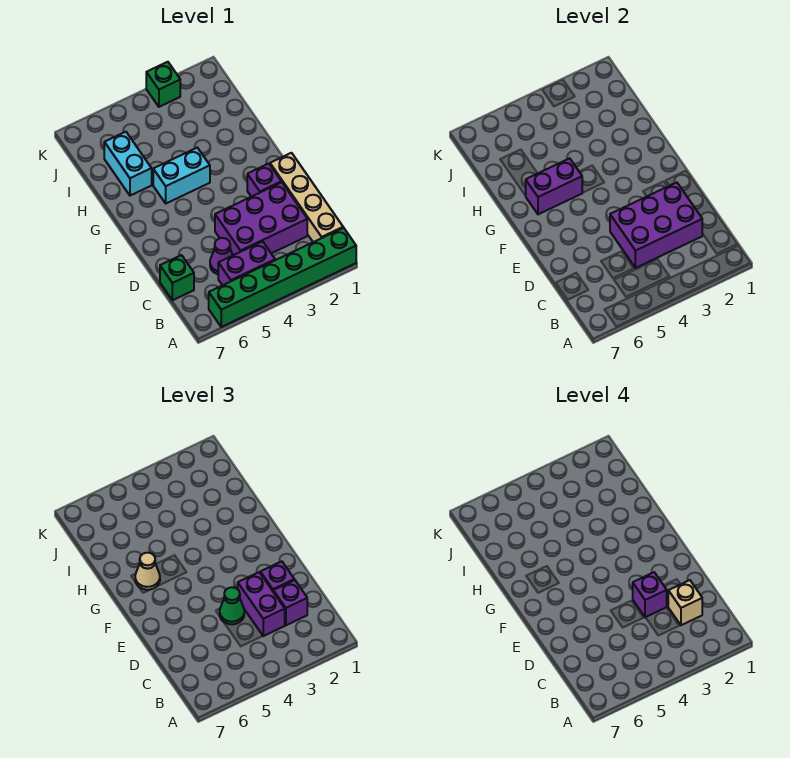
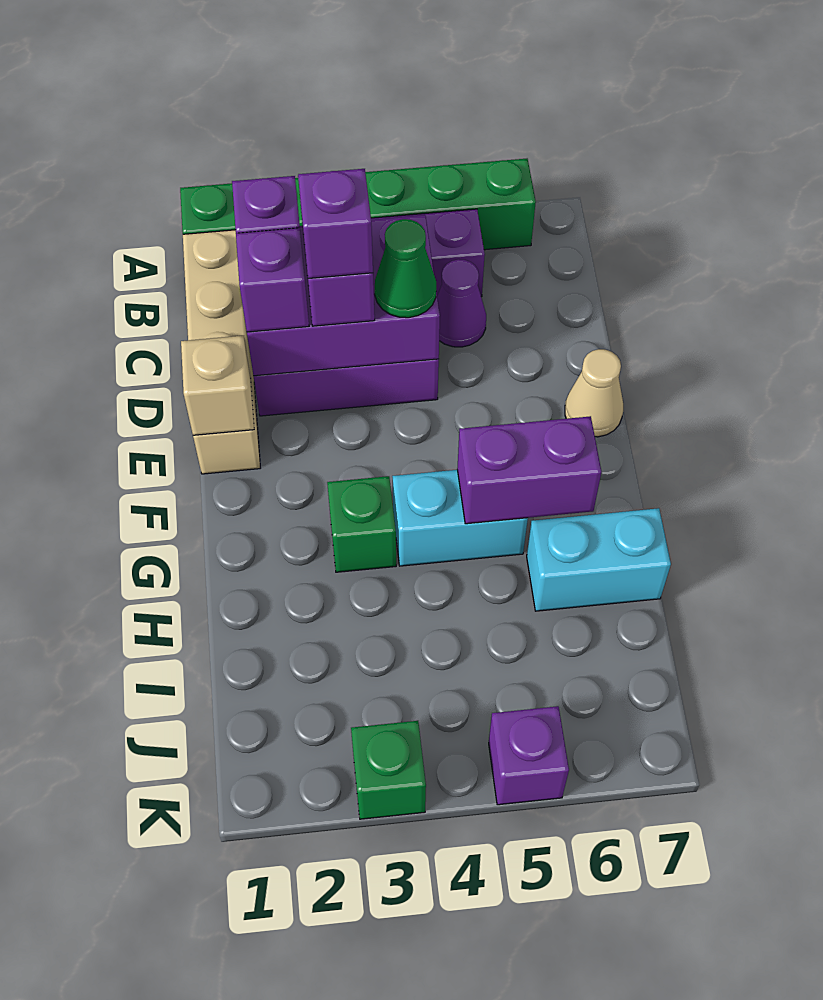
tan 1x1 brick [668,580,702,625] -> tan 1x1 brick moved to [181,336,254,435]
green 1x1 brick [160,255,194,300] -> green 1x1 brick moved to [327,476,396,572]
purple 1x1 brick [247,164,281,197] -> purple 1x1 brick moved to [489,706,569,805]
tan 1x1 cone [135,553,160,590] -> tan 1x1 cone moved to [565,349,623,437]
cyan 1x2 brick [104,132,152,196] -> cyan 1x2 brick turned to [527,508,671,611]

